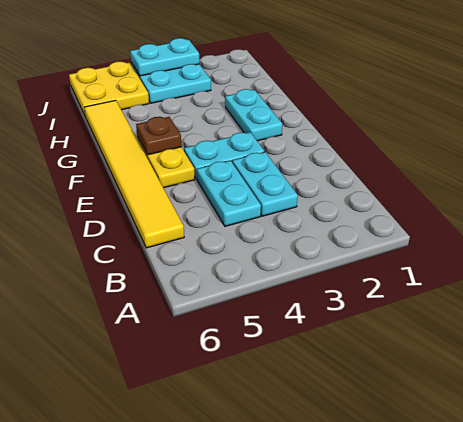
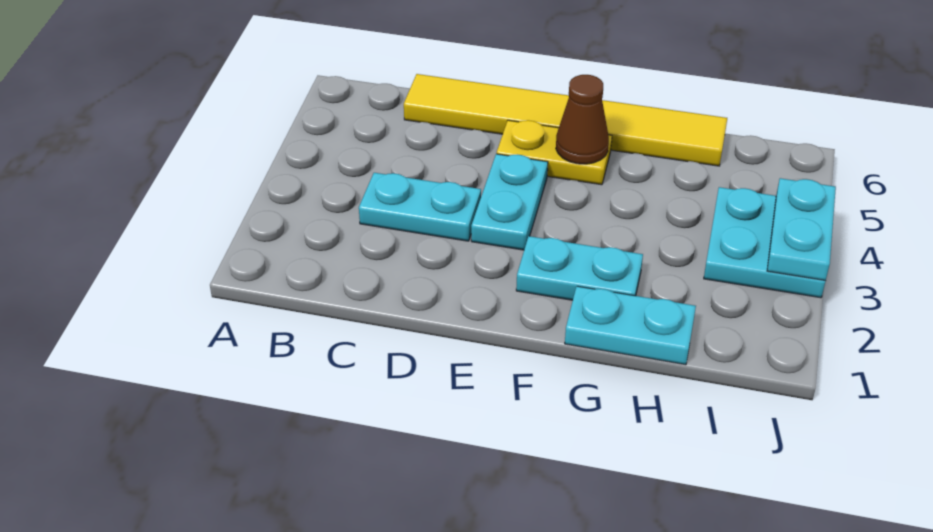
cyan 1x2 plate [197,161,261,226] -> cyan 1x2 plate moved to [565,286,696,365]
brown 1x1 plate [136,117,182,155] -> brown 1x1 cone [556,75,609,164]
yellow 2x2 plate [69,62,149,117] -> none

